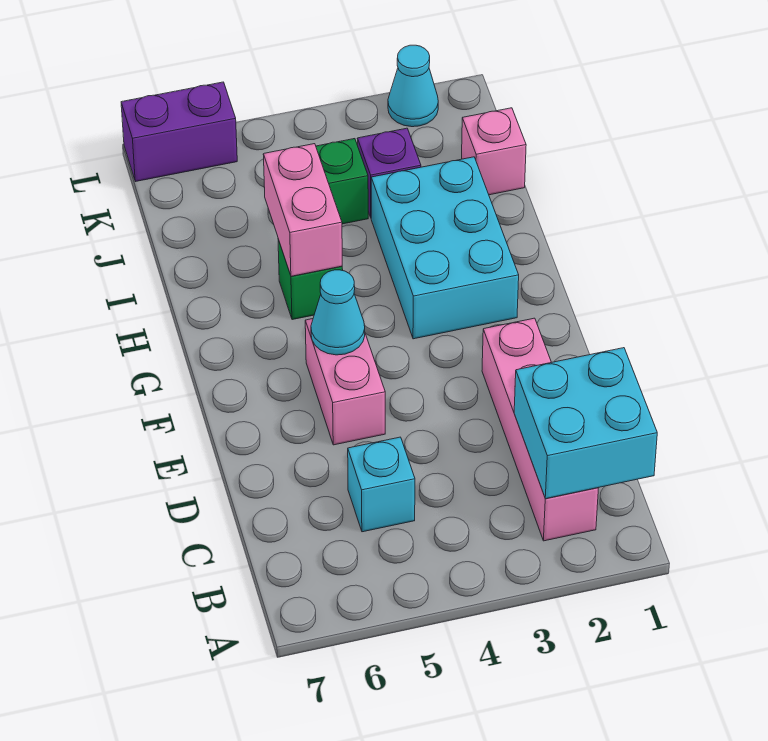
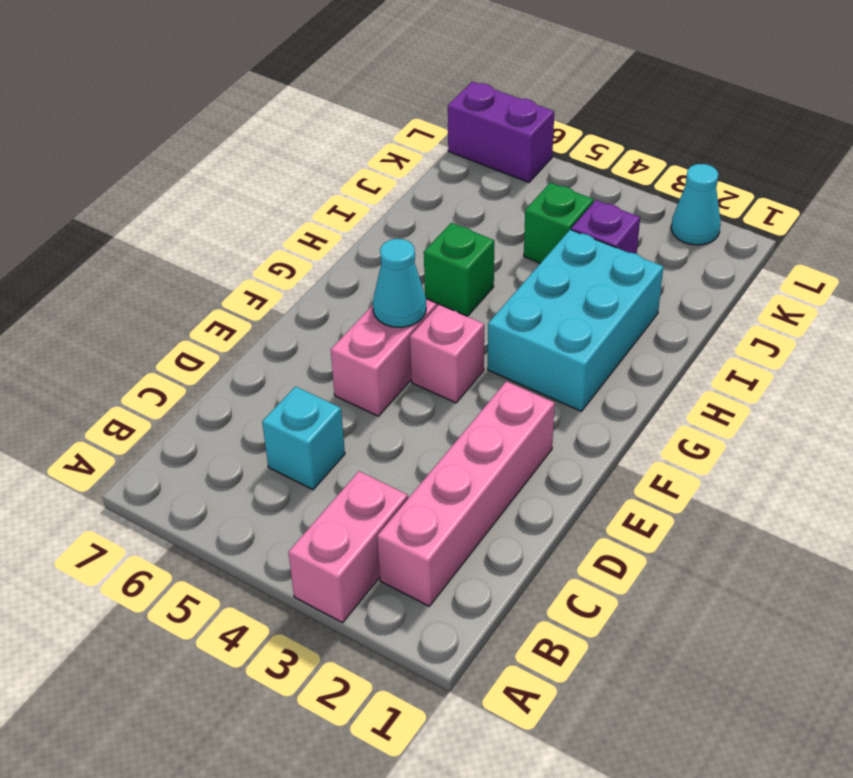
cyan 2x2 brick [514,348,657,499] -> none
pink 1x2 brick [263,144,342,276] -> pink 1x2 brick moved to [288,471,408,623]
pink 1x1 brick [462,108,526,195] -> pink 1x1 brick moved to [410,305,484,403]

